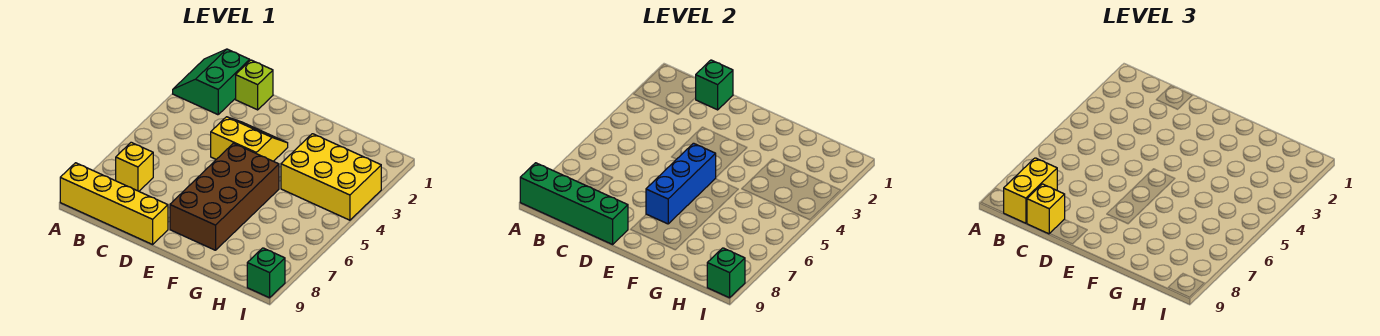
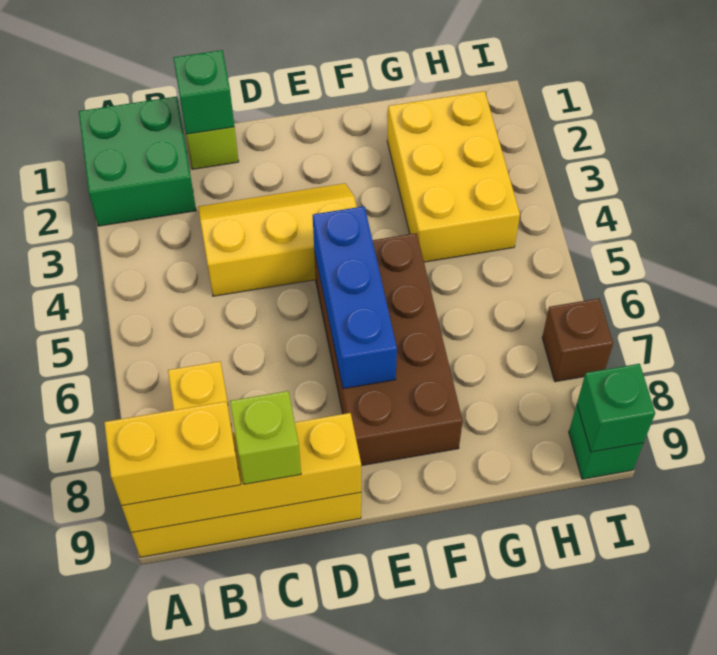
green 2x2 slope [173,49,250,115] -> green 2x2 brick [79,96,196,226]
green 1x4 brick [520,163,628,244] -> yellow 1x4 brick [122,413,361,533]
yellow 1x2 brick [1004,158,1057,223] -> yellow 1x2 brick turned to [104,401,241,506]
yellow 1x1 brick [1027,184,1065,234] -> lime 1x1 brick [230,391,301,484]
yellow 2x2 slope [211,117,288,161] -> yellow 2x3 slope [198,183,357,296]
yellow 2x3 brick [281,134,381,220] -> yellow 2x3 brick turned to [387,91,520,262]
none -> brown 1x1 brick [542,299,613,382]

